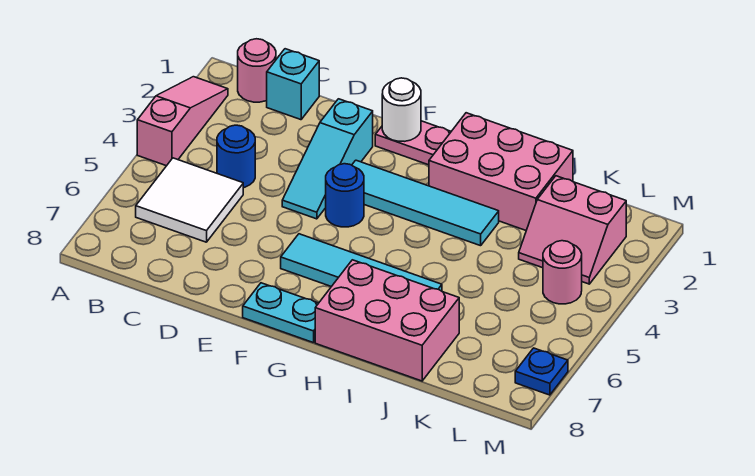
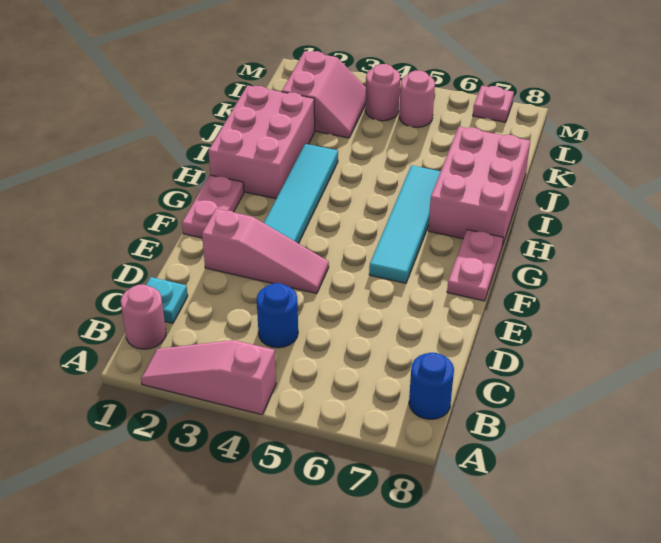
white 2x2 tile [136,158,243,242] -> none
cyan 1x1 brick [267,49,319,120] -> cyan 1x1 plate [146,277,188,323]
cyan 1x3 slope [282,99,373,219] -> pink 1x3 slope [202,209,329,293]
white 1x1 round brick [382,78,421,141] -> none
blue 1x1 round brick [326,164,364,227] -> blue 1x1 round brick moved to [409,353,454,419]
cyan 1x2 plate [243,283,318,343] -> pink 1x2 plate [447,230,503,301]
none -> pink 1x1 round brick [399,70,435,127]
blue 1x1 plate [515,348,568,395] -> pink 1x1 plate [473,86,514,122]

